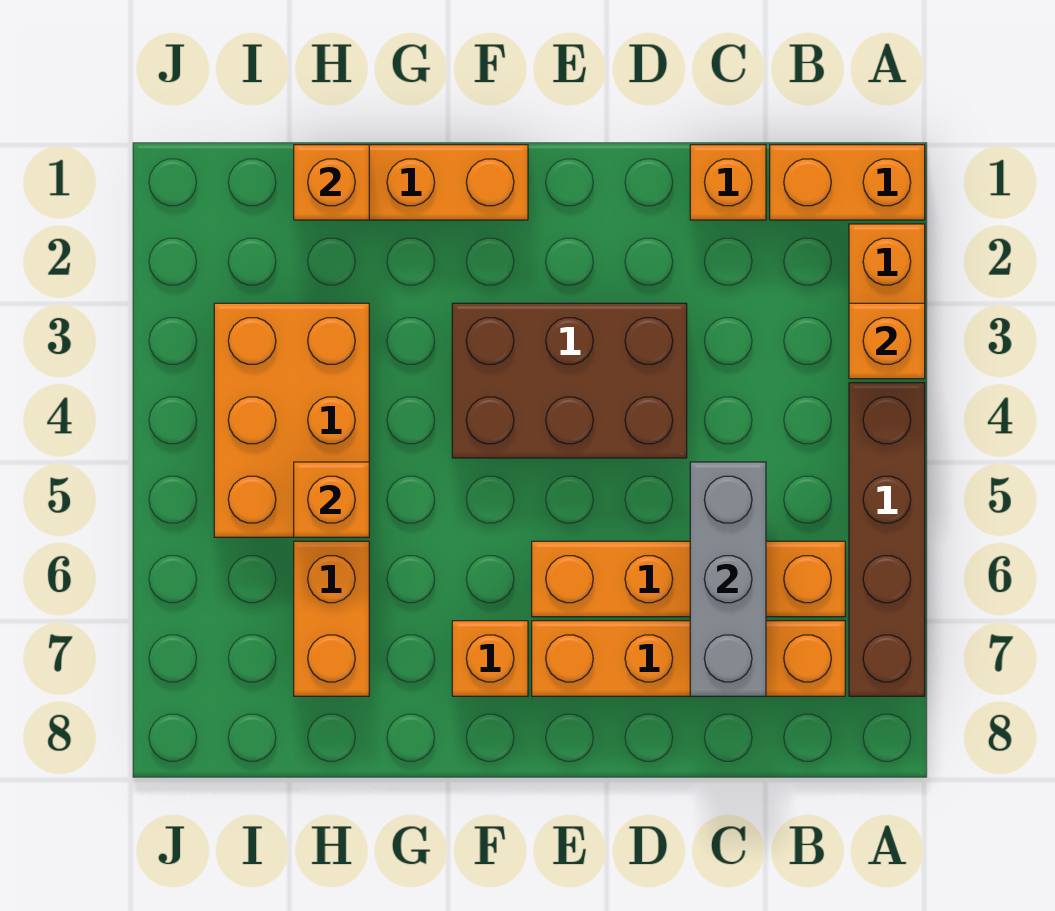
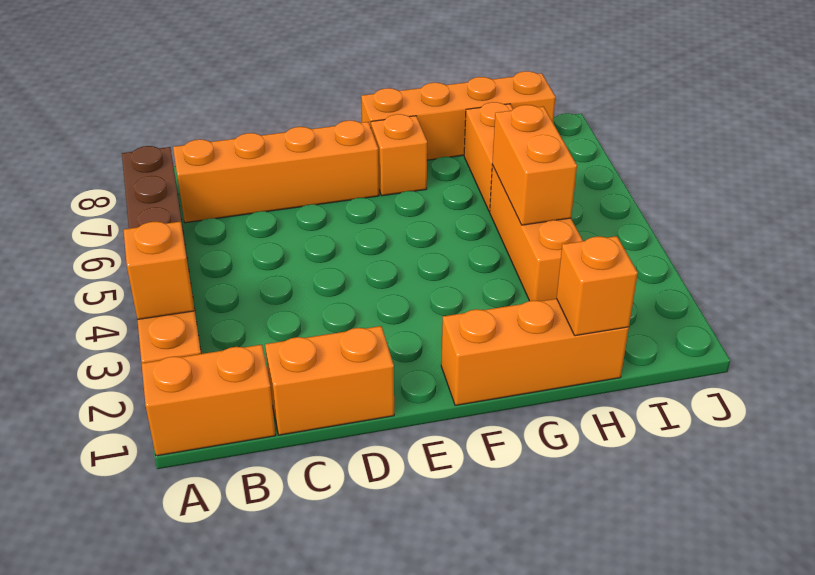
orange 1x4 brick [532,541,845,617] -> orange 1x4 brick moved to [361,71,556,160]
orange 1x1 brick [690,145,766,220] -> orange 1x2 brick [265,326,394,435]
grey 1x3 brick [690,462,766,696] -> none
brown 2x3 brick [452,303,687,458] -> none
orange 2x3 brick [214,303,369,537] -> orange 1x3 brick [490,165,583,301]
orange 1x1 brick [294,462,369,537] -> orange 1x2 brick [492,105,577,225]

